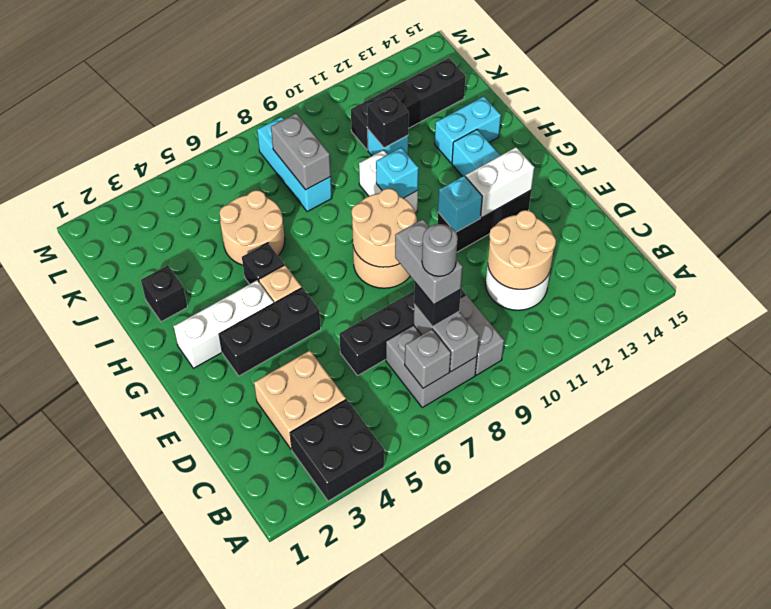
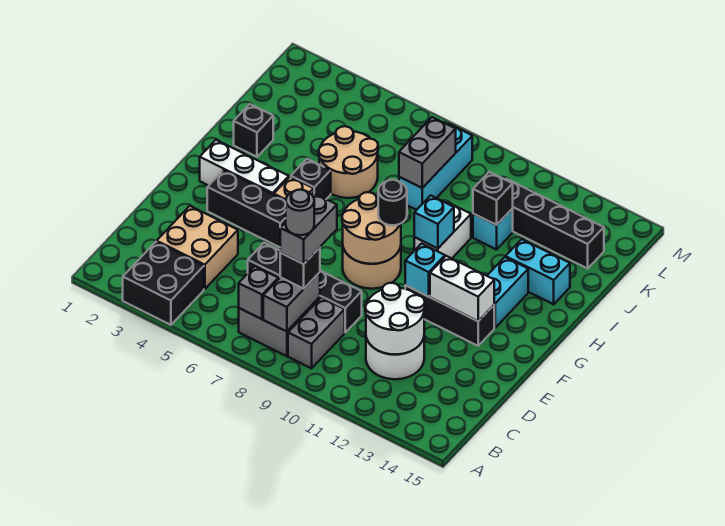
tan 2x2 round brick [488,210,556,289] -> white 2x2 round brick [365,283,425,355]
none -> black 1x1 round brick [378,180,407,225]

